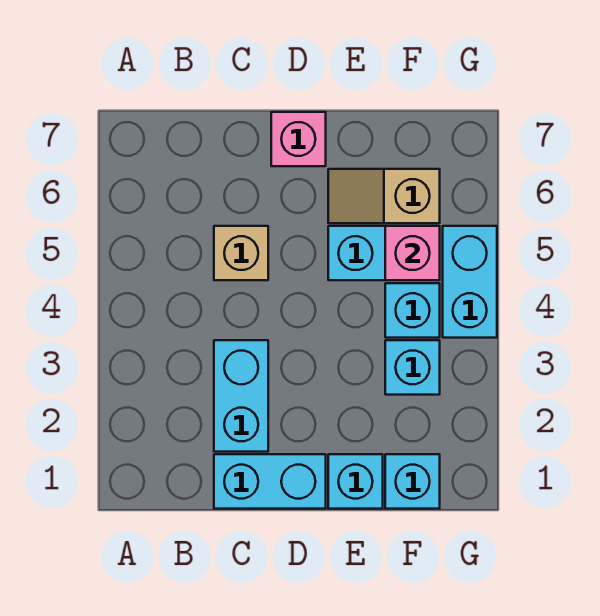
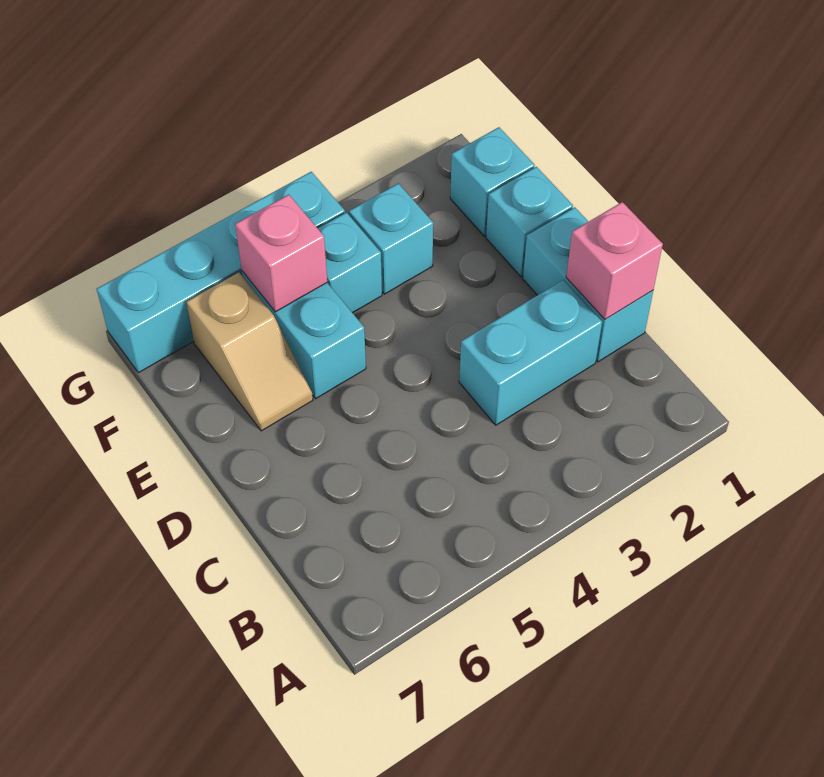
tan 1x1 brick [214,226,268,280] -> none
pink 1x1 brick [271,112,326,166] -> pink 1x1 brick moved to [566,202,663,319]
cyan 1x2 brick [443,226,497,338] -> cyan 1x4 brick [97,172,345,373]

